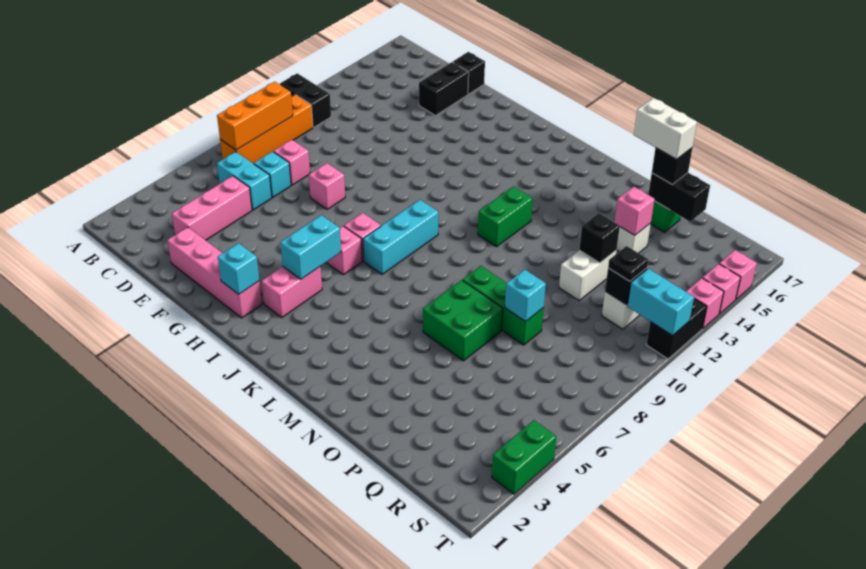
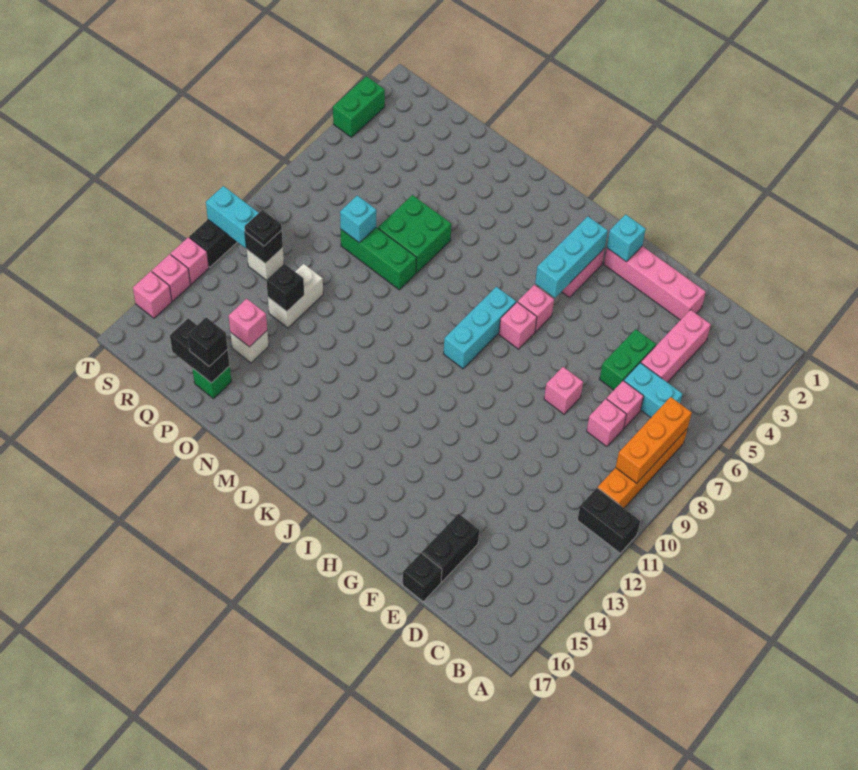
cyan 1x1 brick [254,152,291,197] -> pink 1x1 brick [607,381,644,428]
cyan 1x2 brick [280,215,341,279] -> cyan 1x3 brick [535,216,608,298]
green 1x2 brick [478,186,533,247] -> green 1x2 brick moved to [600,329,656,390]
white 1x2 brick [634,98,697,159] -> none

